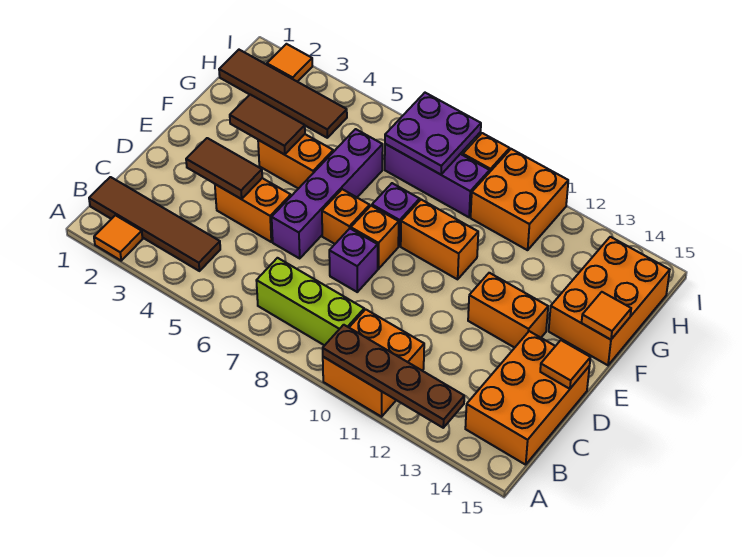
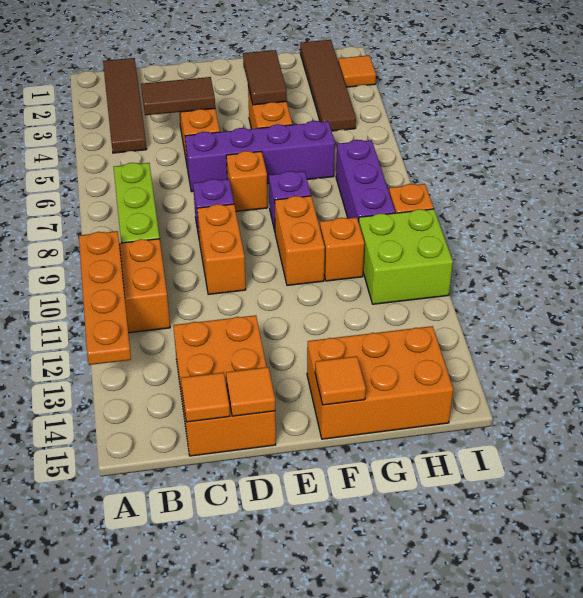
orange 1x1 tile [94,215,143,261] -> orange 1x1 tile moved to [181,372,230,422]
brown 1x4 plate [323,325,464,428] -> orange 1x4 plate [79,231,131,365]
orange 2x3 brick [465,331,590,465] -> orange 2x3 brick turned to [173,315,276,456]
brown 1x2 tile [186,138,262,199] -> brown 1x2 tile turned to [141,77,215,115]
orange 1x1 brick [351,206,399,269] -> orange 1x1 brick moved to [320,217,364,281]
orange 1x2 brick [468,273,548,348] -> orange 1x2 brick moved to [197,204,246,294]
purple 2x2 plate [385,93,481,175] -> none
orange 2x2 brick [471,149,568,250] -> lime 2x2 brick [359,209,453,304]

